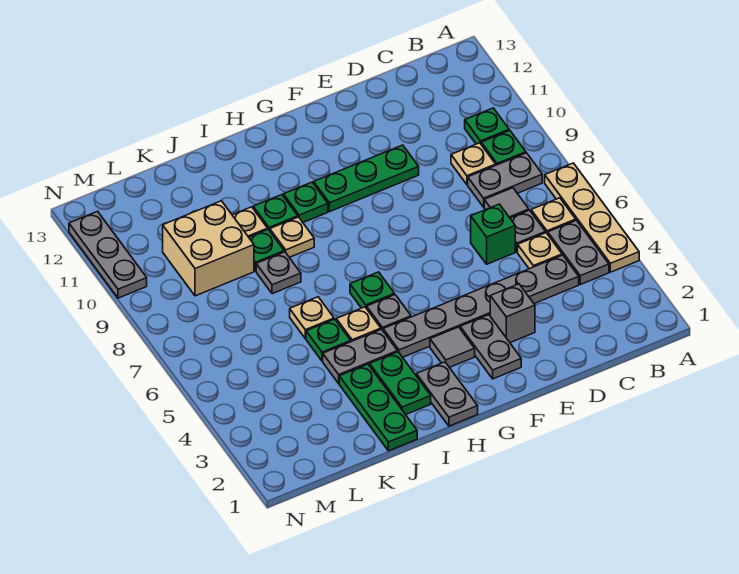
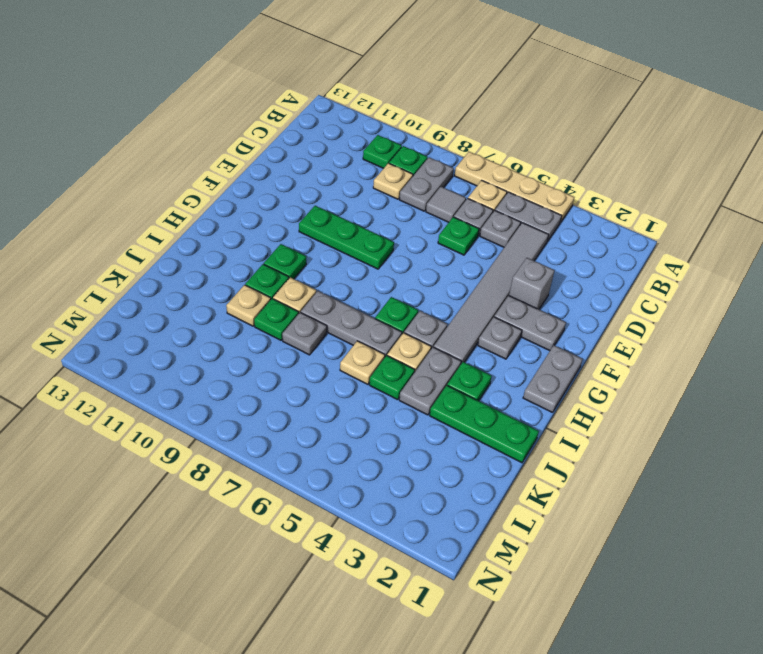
grey 1x6 plate [383,255,579,357] -> grey 1x6 tile [434,223,549,364]
tan 1x1 plate [518,233,562,269] -> grey 1x1 plate [480,211,521,247]
green 1x1 brick [471,204,515,264] -> green 1x1 plate [438,217,479,255]
green 1x3 plate [314,145,419,212] -> green 1x3 plate turned to [299,206,394,269]
grey 1x1 tile [430,327,475,368] -> grey 1x1 plate [478,317,522,359]
grey 1x2 plate [416,362,478,426] -> grey 1x2 plate turned to [523,345,583,412]
green 1x2 plate [370,352,431,415] -> green 1x1 plate [447,362,492,401]
tan 2x2 brick [163,201,254,296] -> none
grey 1x3 plate [69,211,147,298] -> grey 1x3 plate moved to [301,291,402,357]

